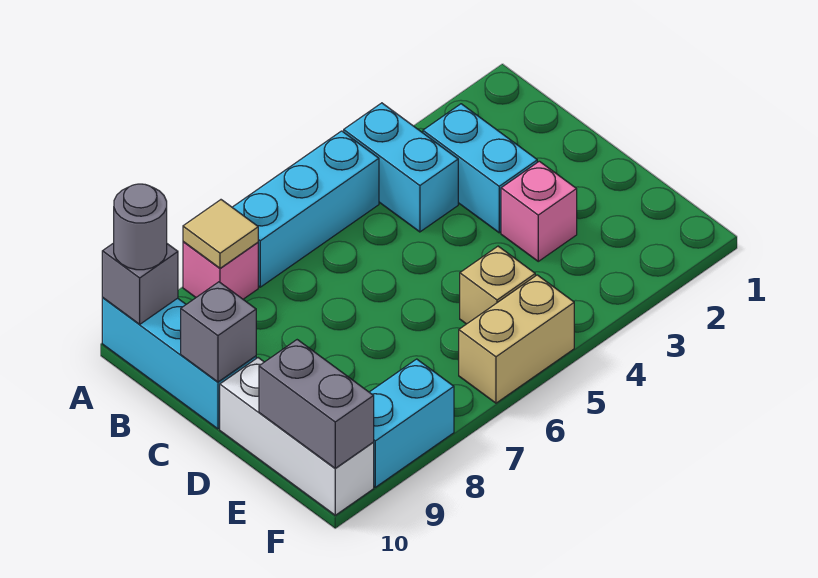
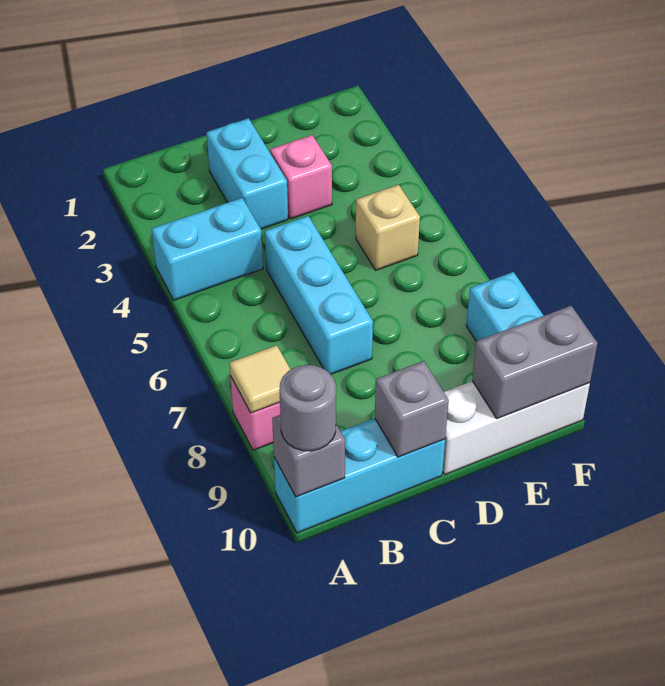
cyan 1x3 brick [232,131,379,287] -> cyan 1x3 brick moved to [265,216,373,374]
cyan 1x2 brick [423,104,537,233] -> cyan 1x2 brick turned to [206,118,288,229]
tan 1x2 brick [459,275,574,403] -> none

